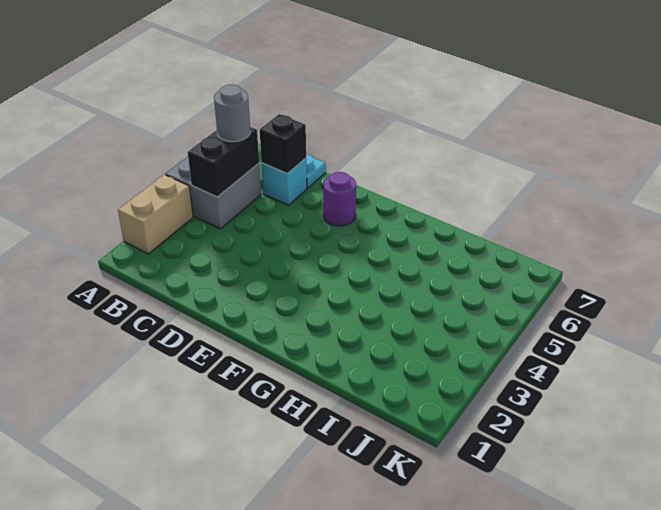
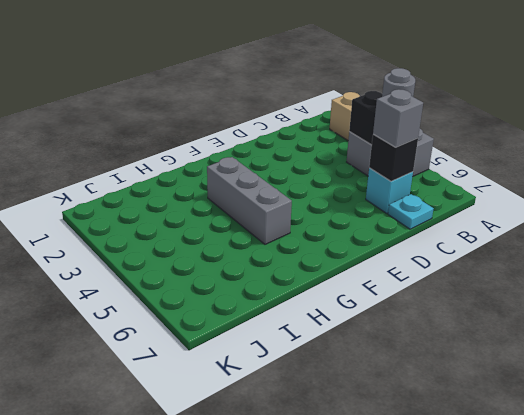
none -> grey 1x1 brick [373,89,423,147]
purple 1x1 round brick [323,172,356,226] -> none
none -> grey 1x3 brick [207,157,292,244]

